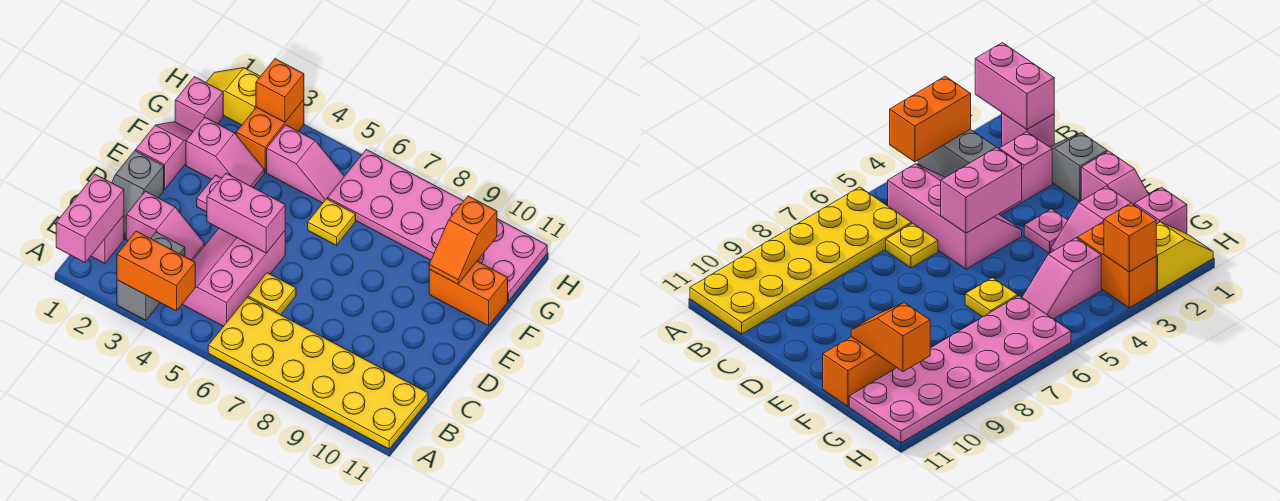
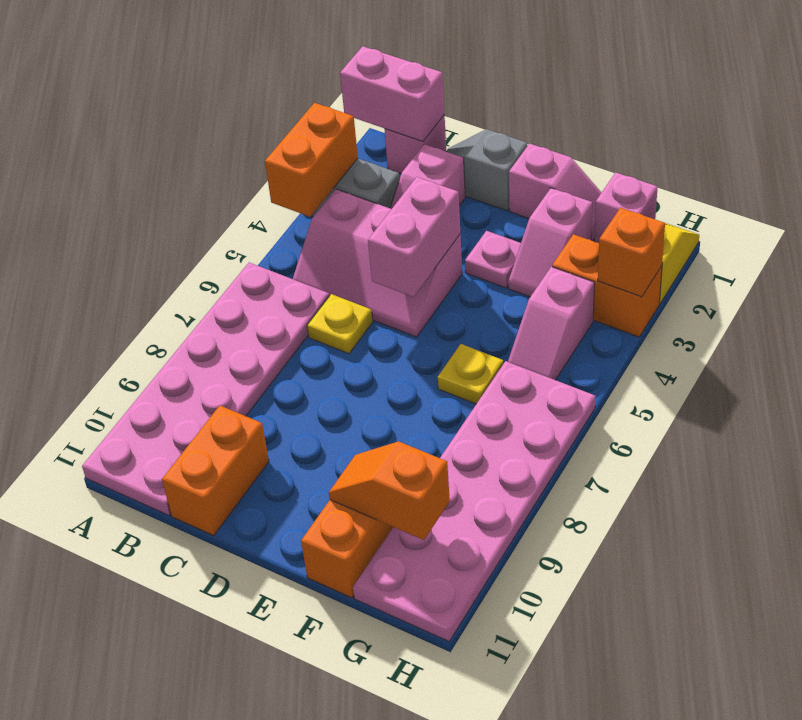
yellow 2x6 plate [208,297,428,449] -> pink 2x6 plate [82,263,329,516]
pink 2x3 slope [182,228,285,326] -> pink 2x3 slope turned to [293,189,462,337]
none -> orange 1x2 brick [162,406,269,536]

